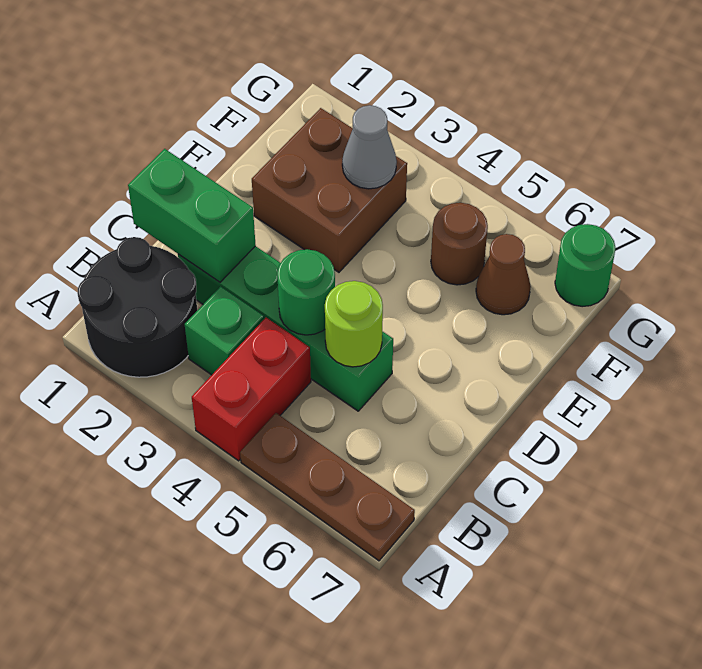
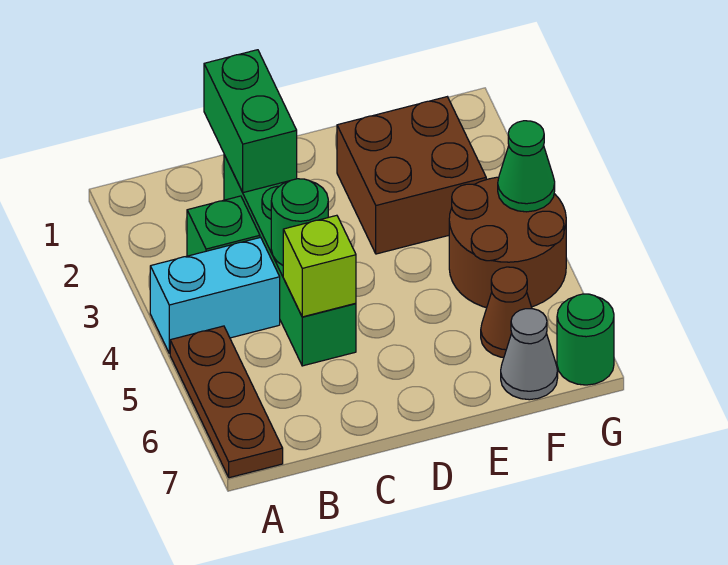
black 2x2 round brick [77,237,197,377] -> none
red 1x2 brick [192,318,311,461] -> cyan 1x2 brick [150,237,280,353]
lime 1x1 round brick [325,281,383,367] -> lime 1x1 brick [283,215,356,317]
grey 1x1 cone [342,105,397,189] -> grey 1x1 cone moved to [501,309,558,400]
brown 1x1 round brick [431,203,488,285] -> brown 2x2 round brick [449,177,566,308]
none -> green 1x1 cone [498,121,555,212]

